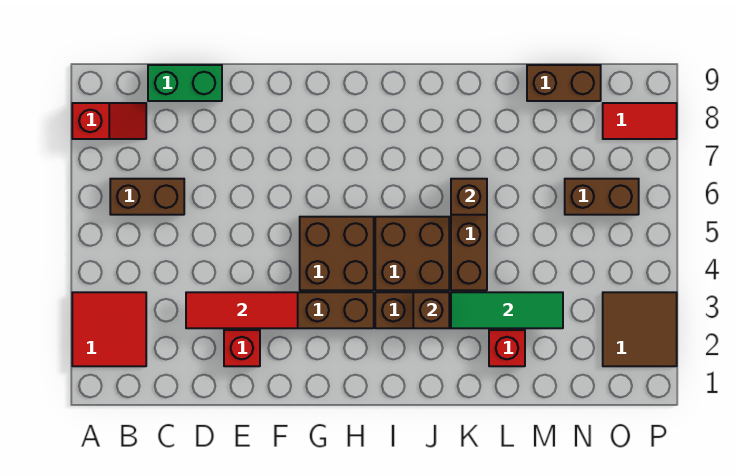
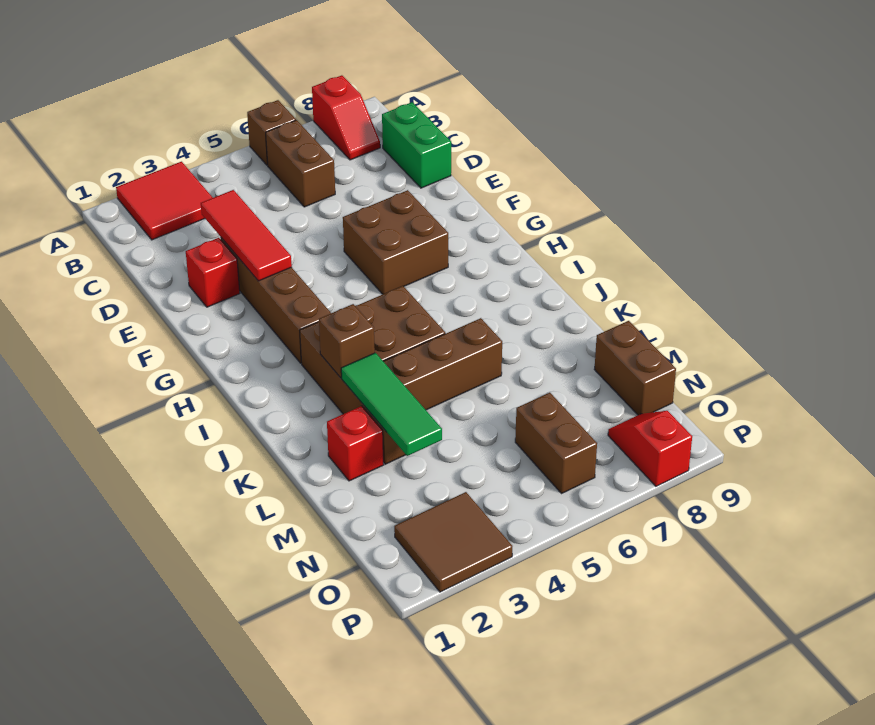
brown 2x2 brick [300,217,374,290] -> brown 2x2 brick moved to [343,190,448,294]
brown 1x1 brick [451,179,487,215] -> brown 1x1 brick moved to [247,100,296,165]
red 1x2 tile [603,103,677,139] -> red 1x2 slope [608,411,692,486]

